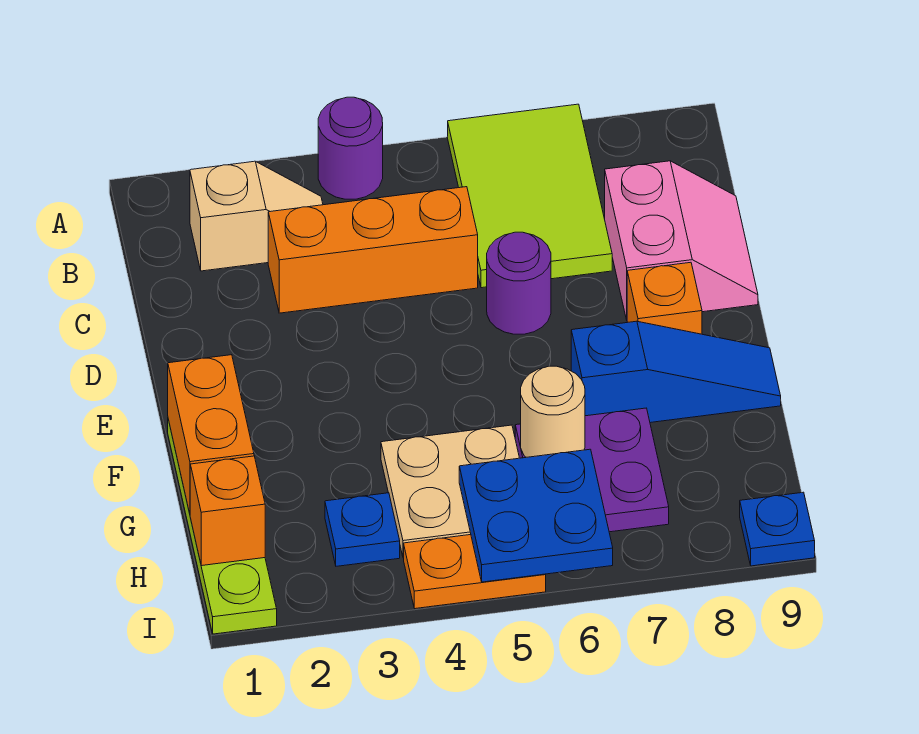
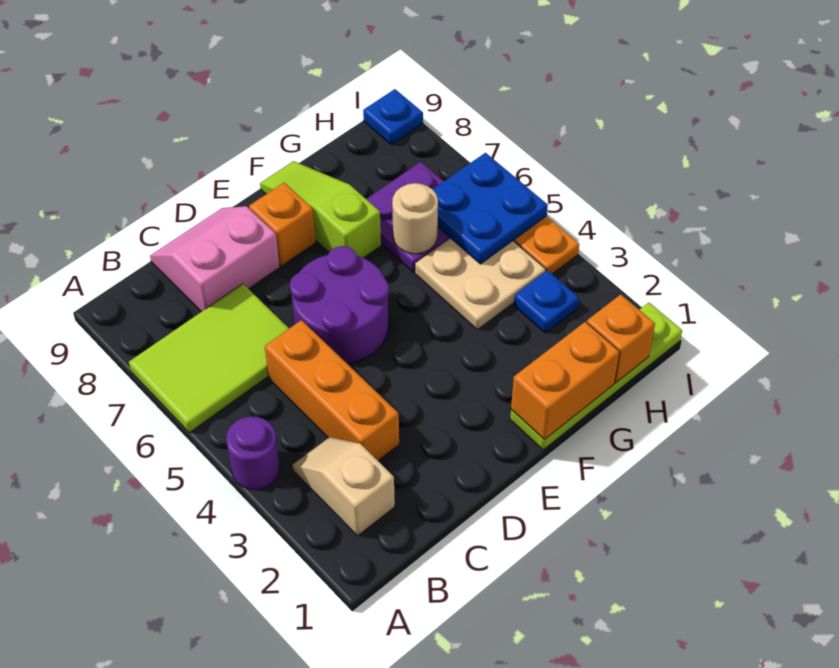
purple 1x1 round brick [487,232,551,334] -> purple 2x2 round brick [290,246,389,364]
blue 1x3 slope [571,321,781,423] -> lime 1x3 slope [260,161,381,258]

